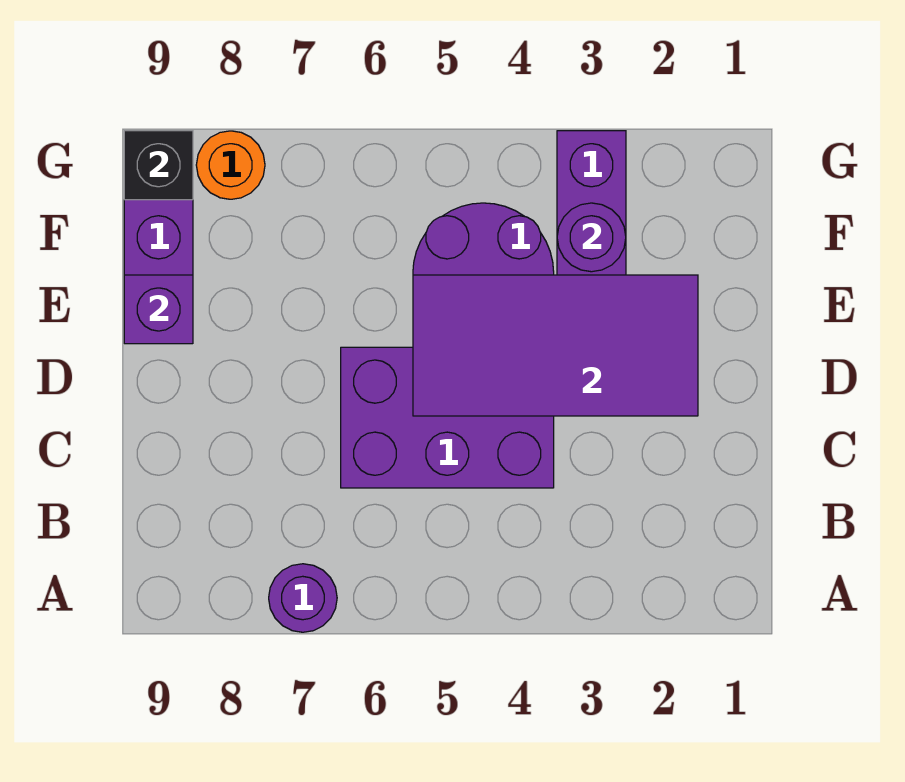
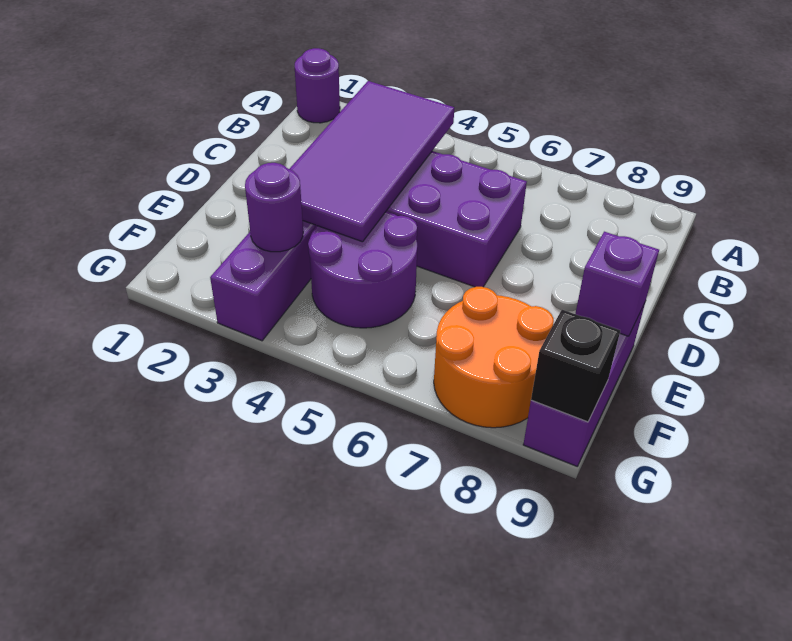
purple 1x1 round brick [269,564,337,632] -> purple 1x1 round brick moved to [295,48,340,123]
purple 2x4 tile [413,275,698,416] -> purple 2x4 tile turned to [290,81,454,242]
orange 1x1 round brick [196,131,265,199] -> orange 2x2 round brick [434,287,554,428]

